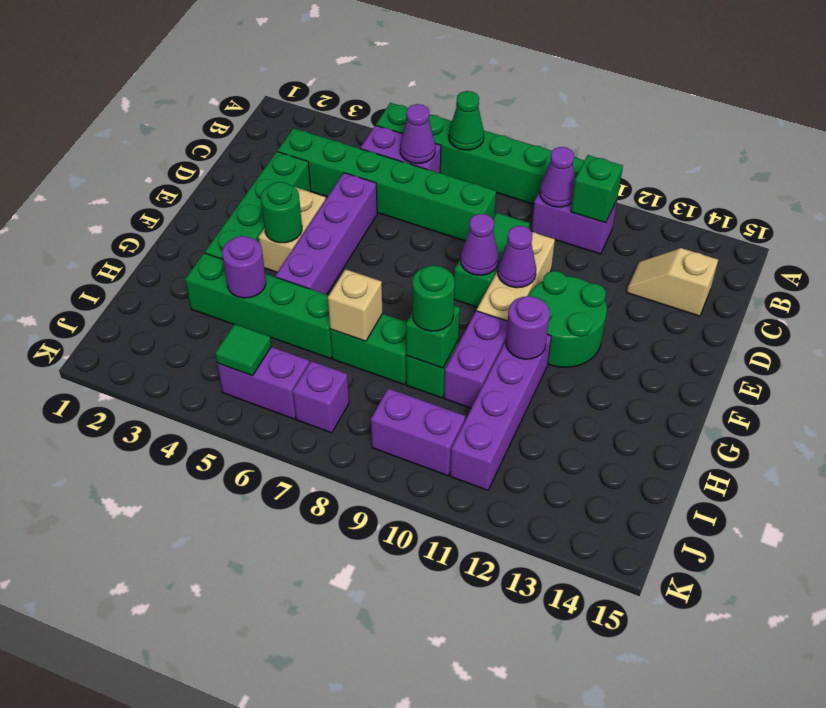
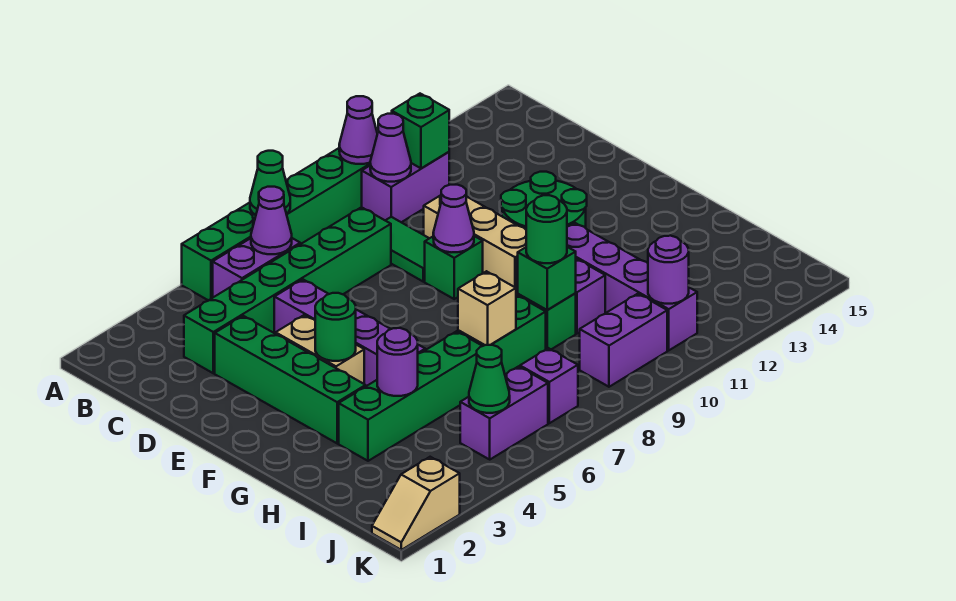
tan 1x2 slope [627,248,718,316] -> tan 1x2 slope moved to [372,457,460,550]
purple 1x1 cone [498,226,536,288] -> purple 1x1 cone moved to [339,96,377,164]
purple 1x1 round brick [506,296,550,359] -> purple 1x1 round brick moved to [648,236,689,304]
green 1x1 tile [215,324,271,376] -> green 1x1 cone [469,345,510,413]

